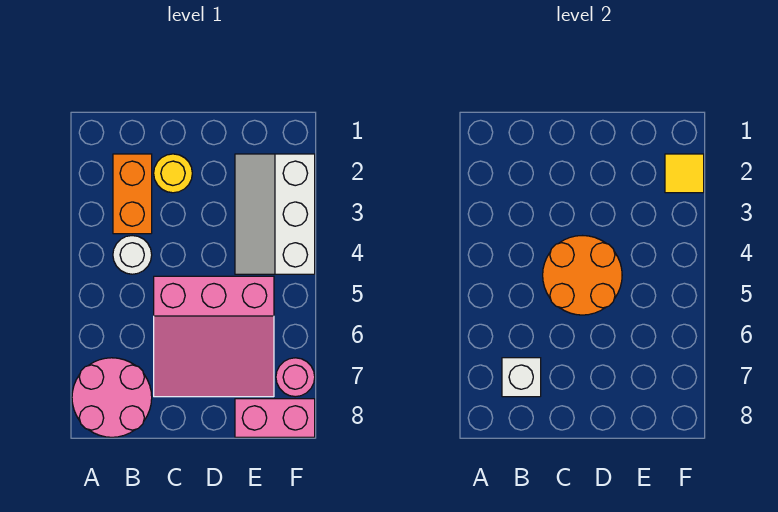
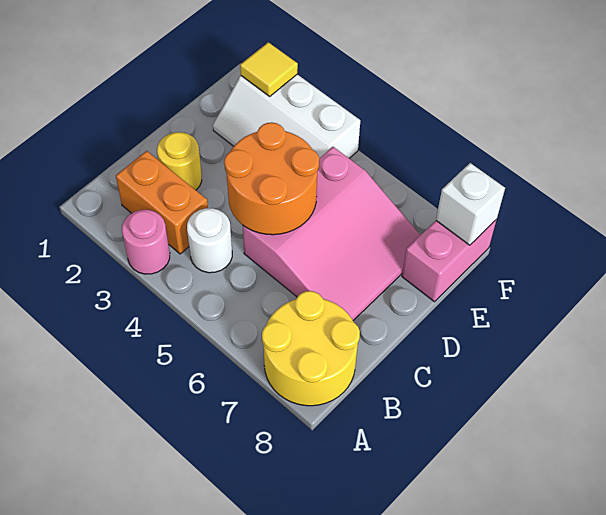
pink 2x2 round brick [72,358,152,437] -> yellow 2x2 round brick [262,291,360,406]
white 1x1 brick [502,358,541,397] -> white 1x1 brick moved to [436,163,505,245]
pink 1x1 round brick [276,358,315,397] -> pink 1x1 round brick moved to [122,210,170,274]

